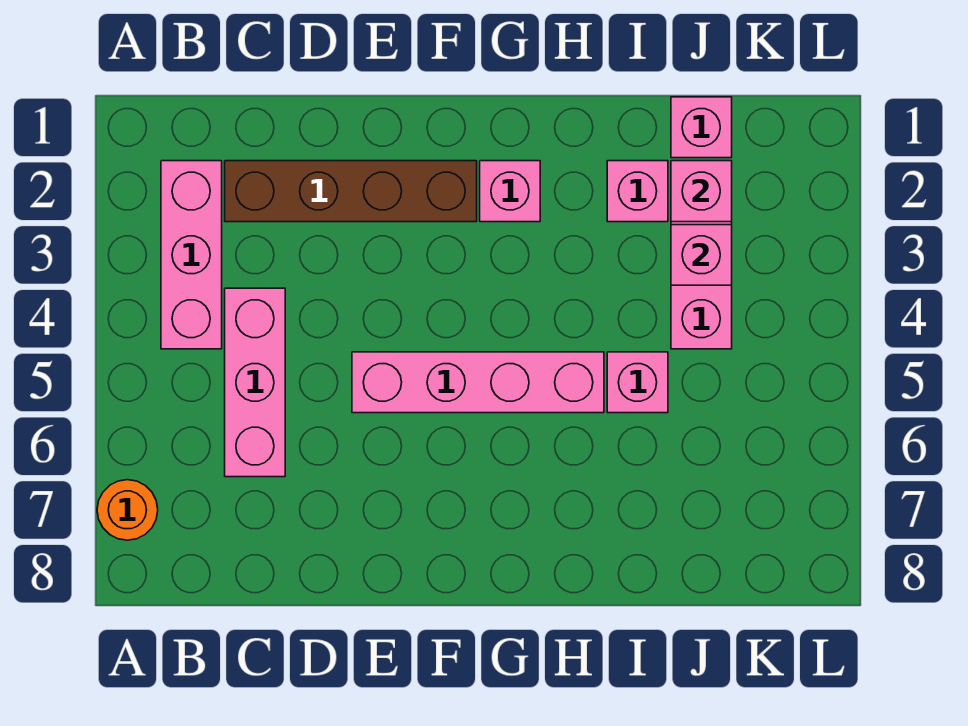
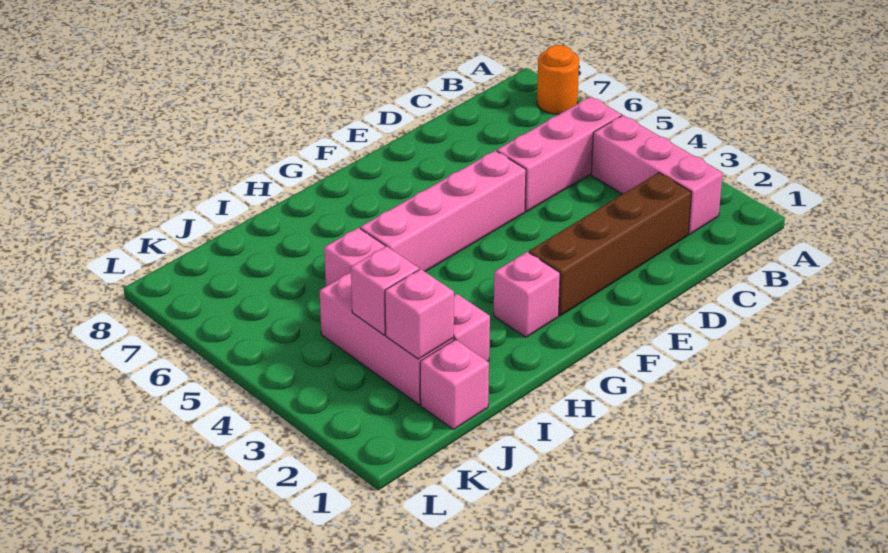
pink 1x3 brick [225,288,285,477] -> pink 1x3 brick turned to [497,97,621,212]

